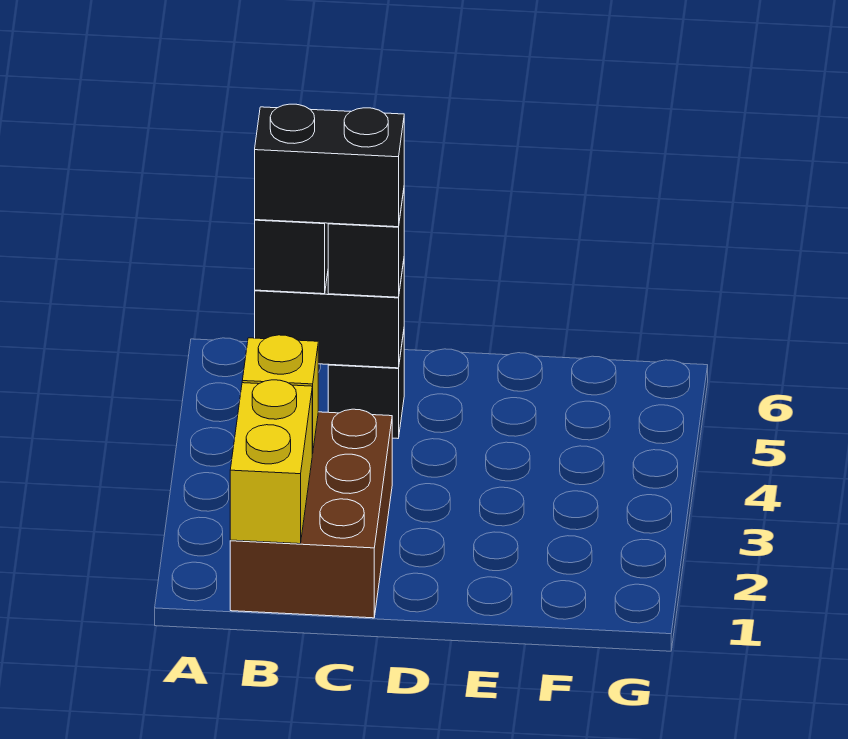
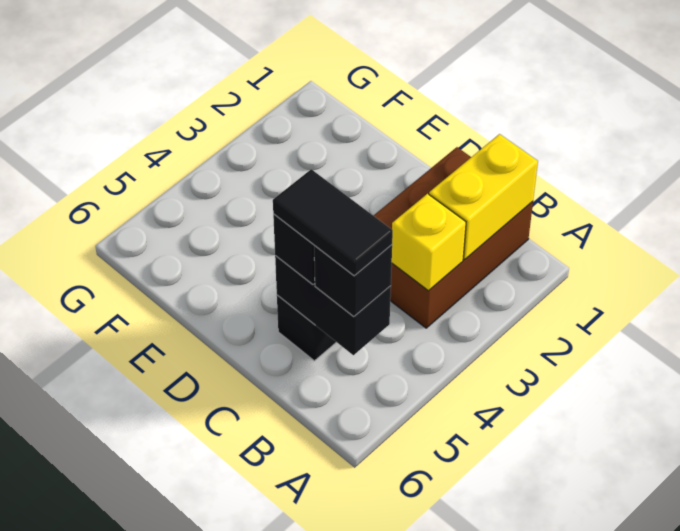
black 1x2 brick [255,104,404,227] -> black 1x2 tile [273,169,393,276]

